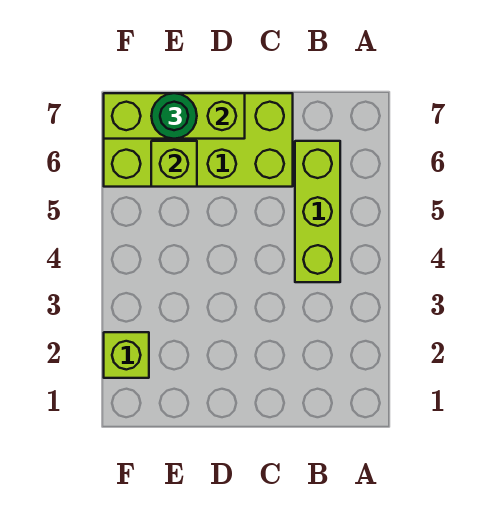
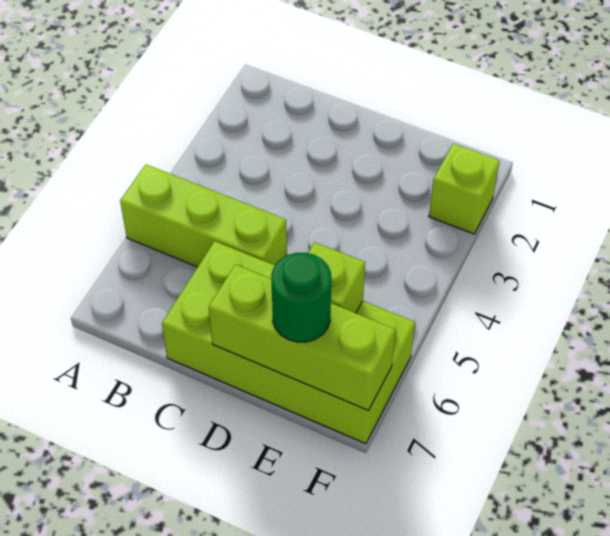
lime 1x3 brick [295,141,340,282] -> lime 1x3 brick turned to [120,164,287,267]

